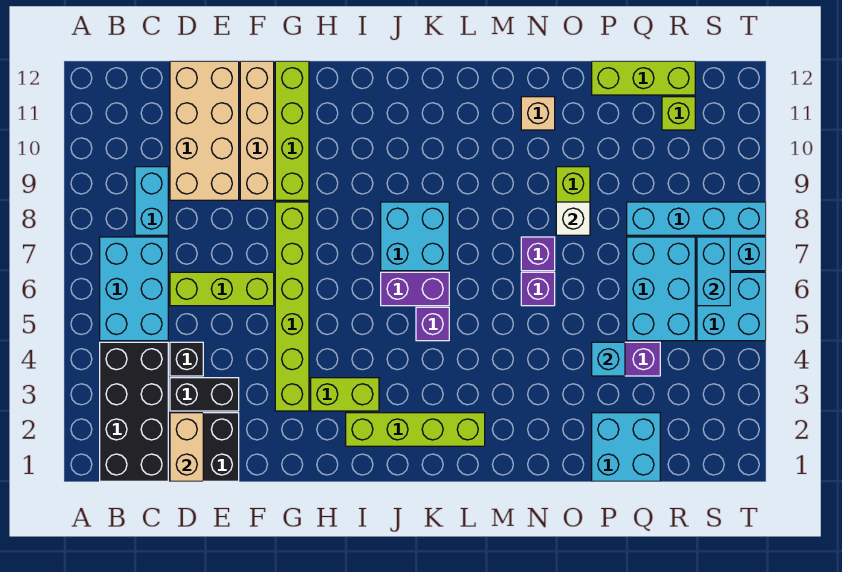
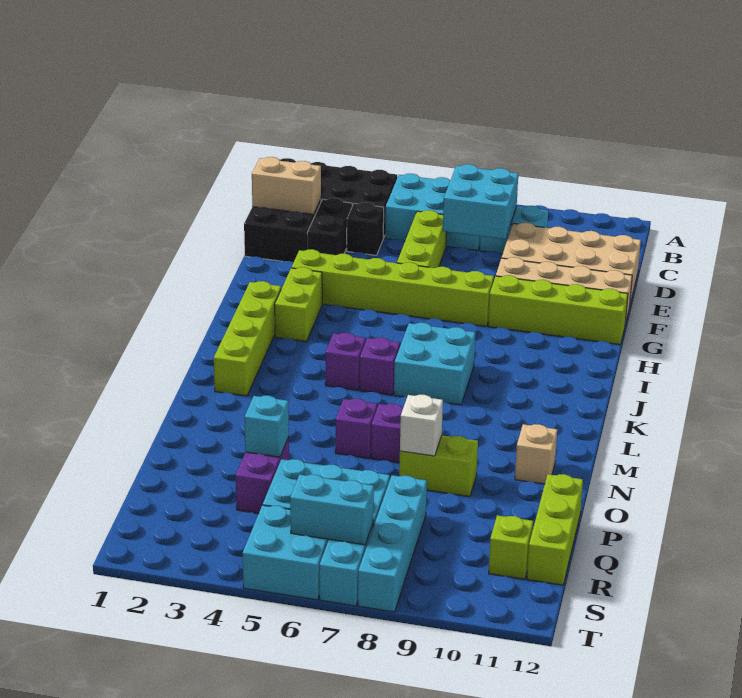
purple 1x2 brick [381,272,449,306] -> purple 1x1 brick [360,337,400,395]
cyan 2x2 brick [592,413,660,481] -> cyan 2x2 brick moved to [443,164,518,239]

